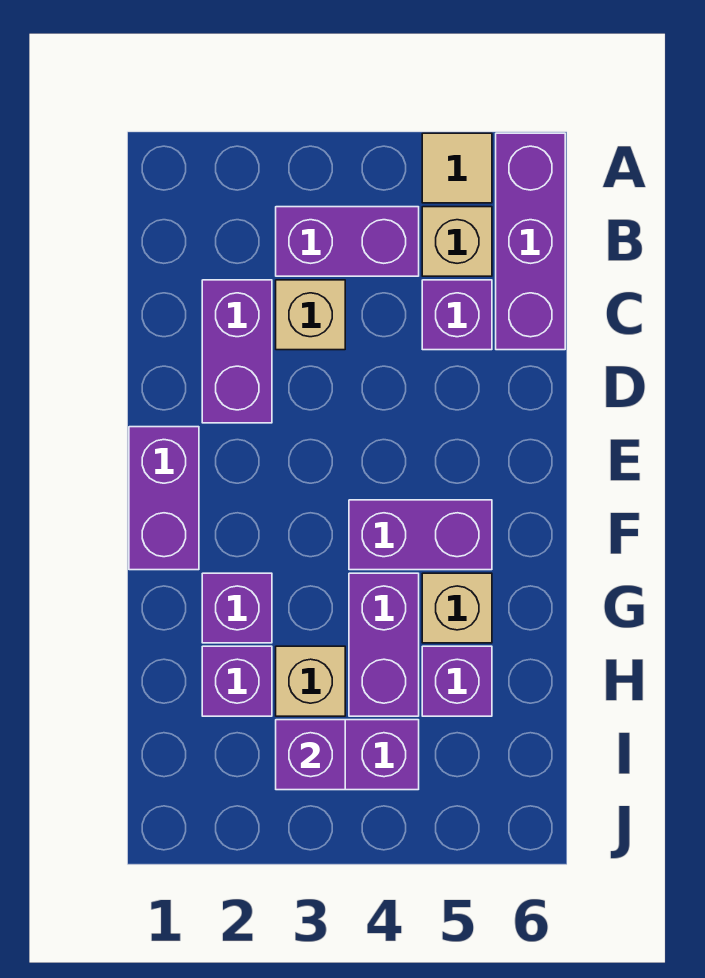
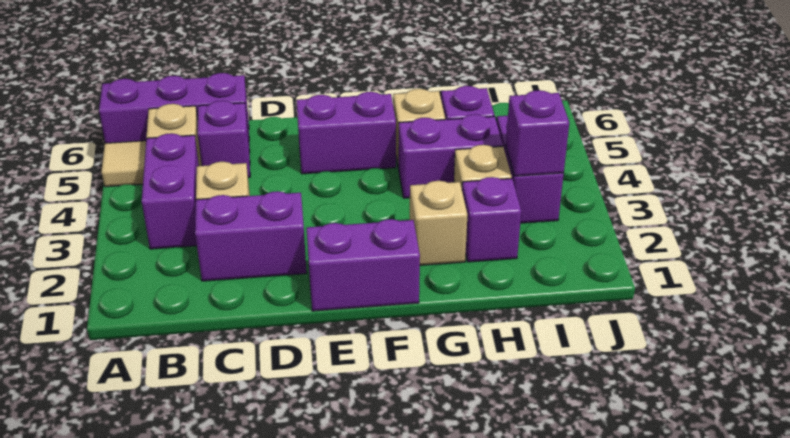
purple 1x2 brick [349,500,492,570] -> purple 1x2 brick turned to [296,92,396,174]
purple 1x1 brick [202,573,272,643] -> tan 1x1 brick [410,181,467,265]

